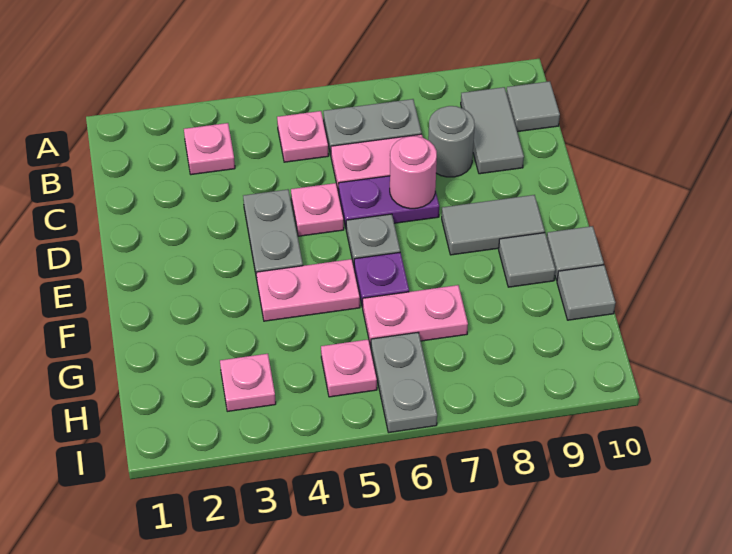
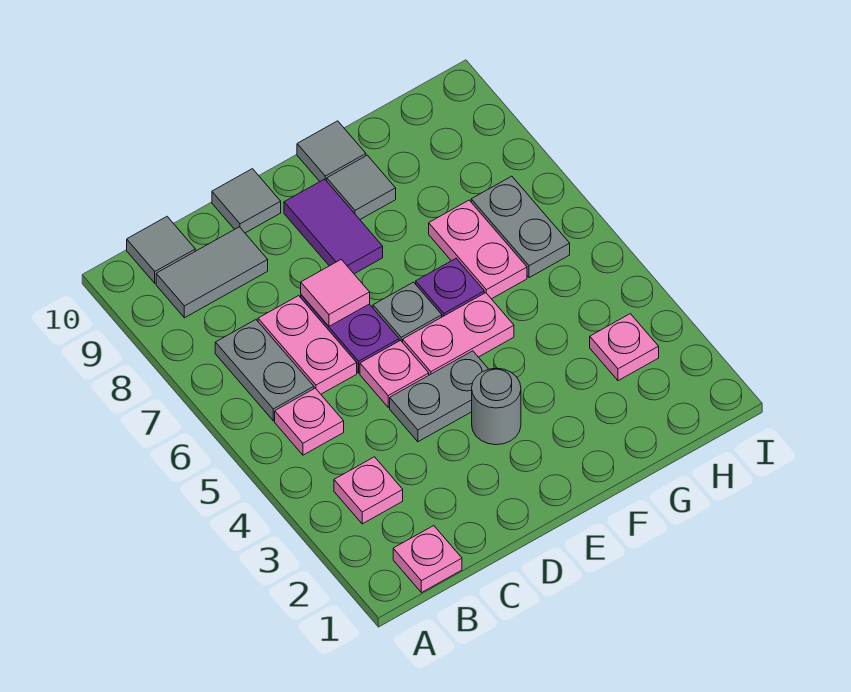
grey 1x1 round brick [428,106,475,177] -> grey 1x1 round brick moved to [472,368,521,445]
pink 1x1 round brick [390,136,437,209] -> pink 1x1 tile [301,260,370,326]
grey 1x2 tile [442,195,545,255] -> purple 1x2 tile [284,179,383,274]
pink 1x2 plate [256,259,360,321] -> pink 1x2 plate turned to [403,293,514,375]
grey 1x1 tile [557,265,615,320] -> grey 1x1 tile moved to [212,169,281,233]
pink 1x1 plate [321,339,377,397] -> pink 1x1 plate moved to [393,526,462,593]
grey 1x2 plate [371,333,437,433] -> grey 1x2 plate turned to [471,176,570,278]

